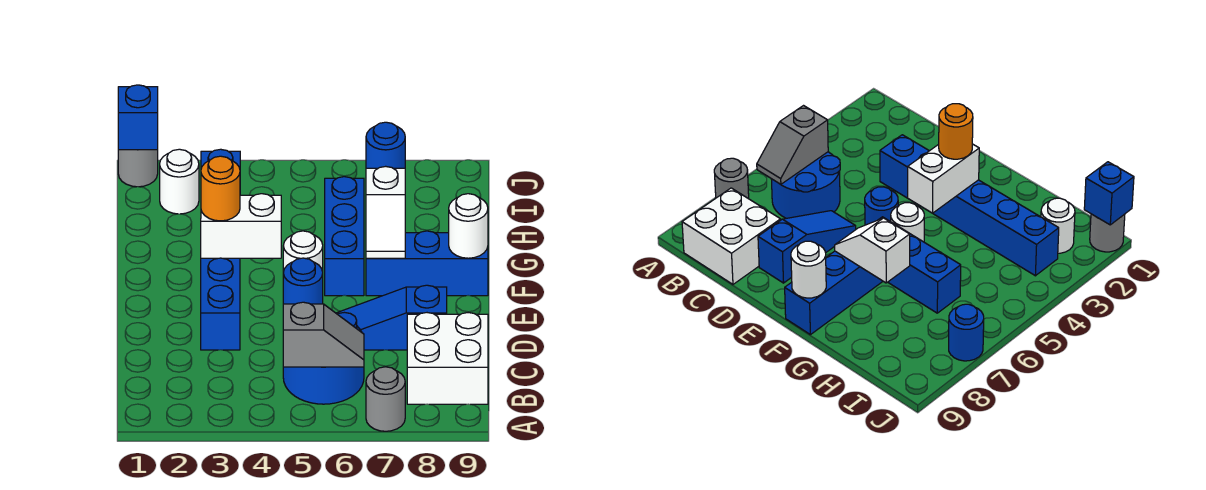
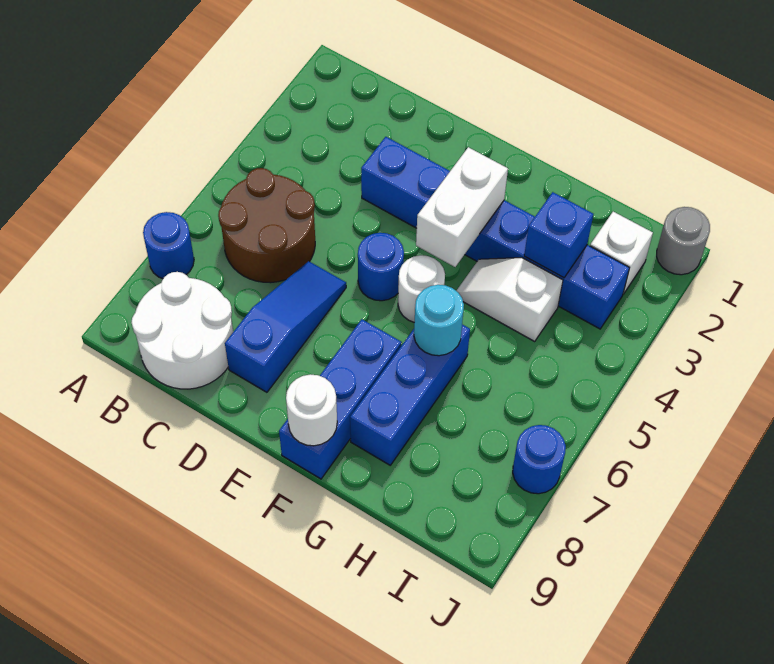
grey 1x1 round brick [366,367,405,431] -> blue 1x1 round brick [143,212,194,279]
blue 2x2 round brick [283,312,364,404] -> brown 2x2 round brick [218,168,315,283]
grey 1x2 slope [283,302,364,367] -> none
white 2x2 brick [407,313,488,404] -> white 2x2 round brick [131,272,233,389]
orange 1x1 round brick [201,156,240,221] -> none
blue 1x3 brick [325,177,364,296] -> blue 1x3 brick turned to [350,324,470,465]
white 1x2 slope [366,166,405,258] -> white 1x2 slope moved to [456,258,563,341]
none -> cyan 1x1 round brick [414,285,464,356]
white 1x1 round brick [160,149,199,214] -> white 1x1 brick [590,212,653,294]
blue 1x1 brick [118,85,158,150] -> blue 1x1 brick moved to [524,192,593,278]

